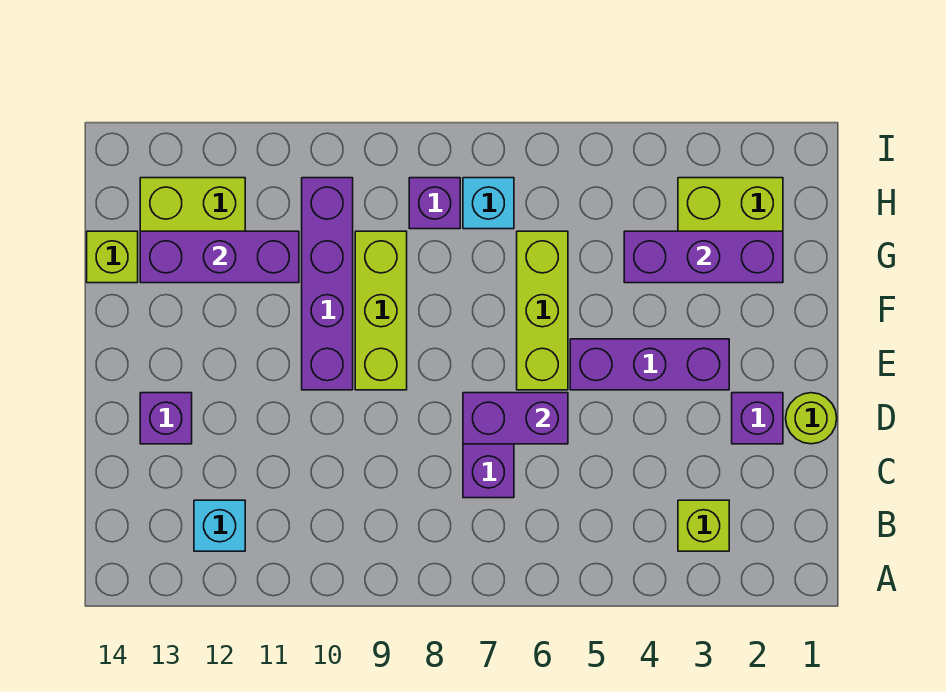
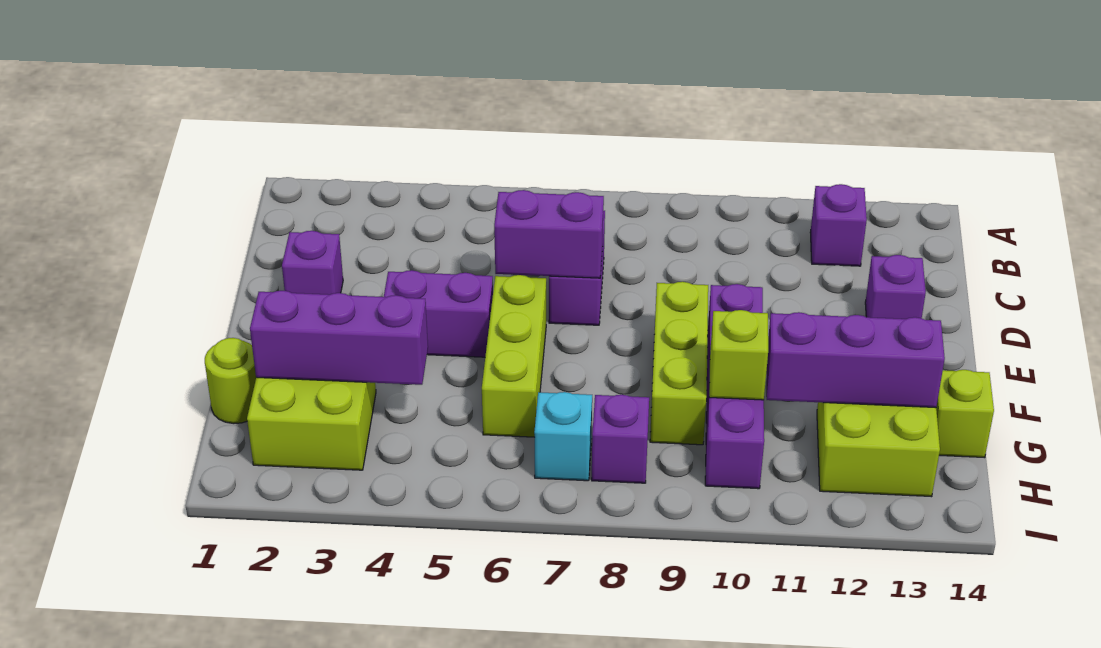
lime 1x1 brick [678,500,729,551] -> lime 1x1 brick moved to [709,310,768,400]
cyan 1x1 brick [194,500,245,551] -> purple 1x1 brick [810,184,867,266]
lime 1x1 round brick [786,393,837,444] -> lime 1x1 round brick moved to [205,338,256,424]
purple 1x3 brick [570,339,729,390] -> purple 1x2 brick [384,270,493,357]

